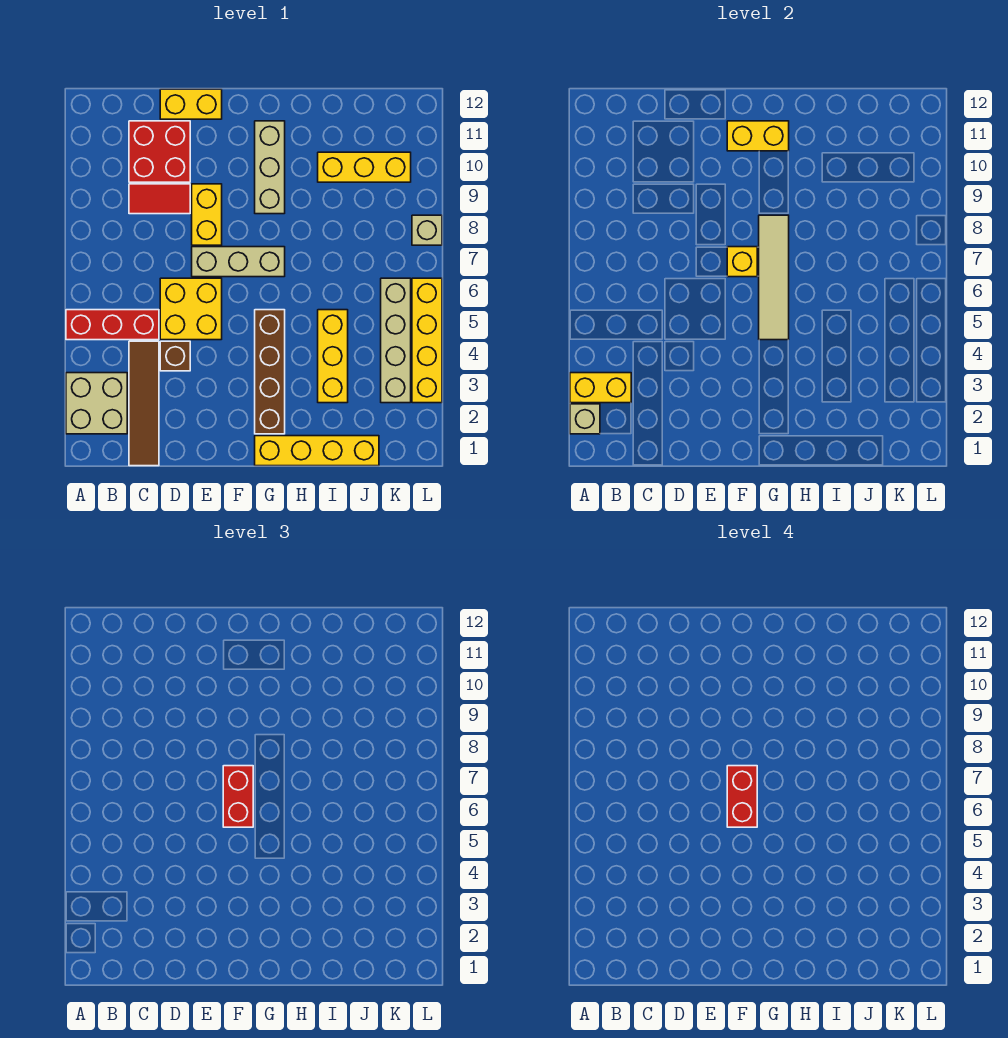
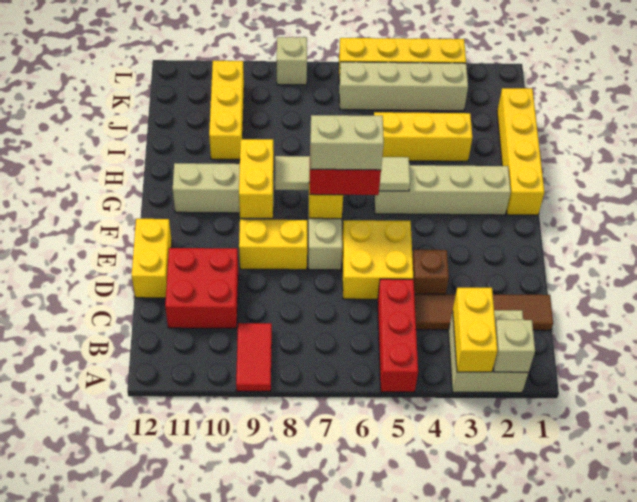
red 1x2 tile [129,184,190,214] -> red 1x2 tile moved to [236,323,272,391]
red 1x2 brick [727,766,757,827] -> tan 1x2 brick [310,115,384,170]
yellow 1x2 brick [727,121,789,151] -> yellow 1x2 brick moved to [239,139,274,218]
brown 1x4 brick [255,310,285,434] -> tan 1x4 brick [374,165,511,215]

